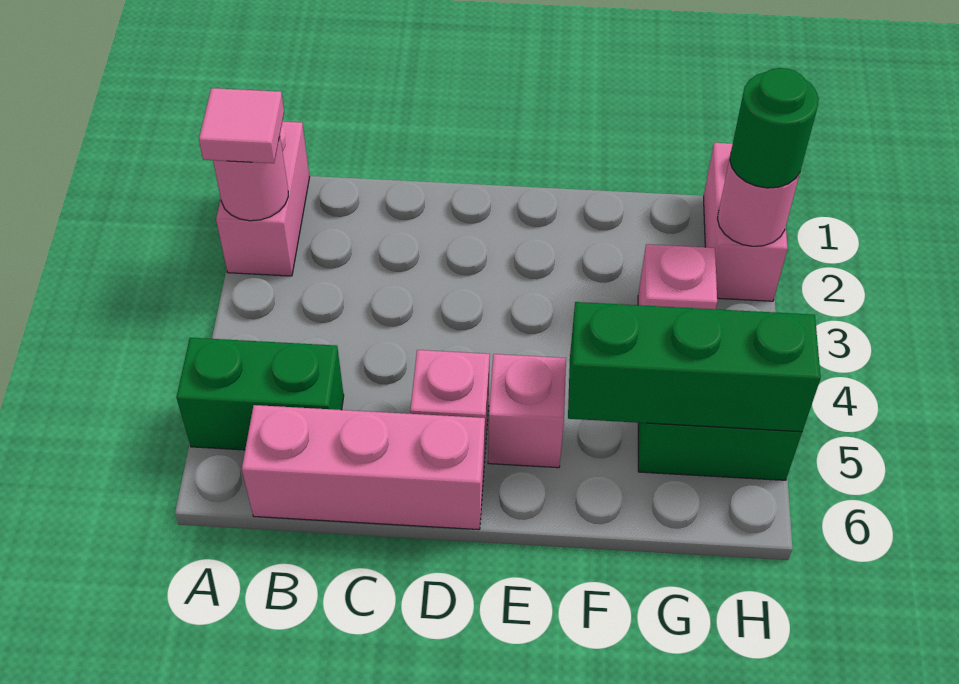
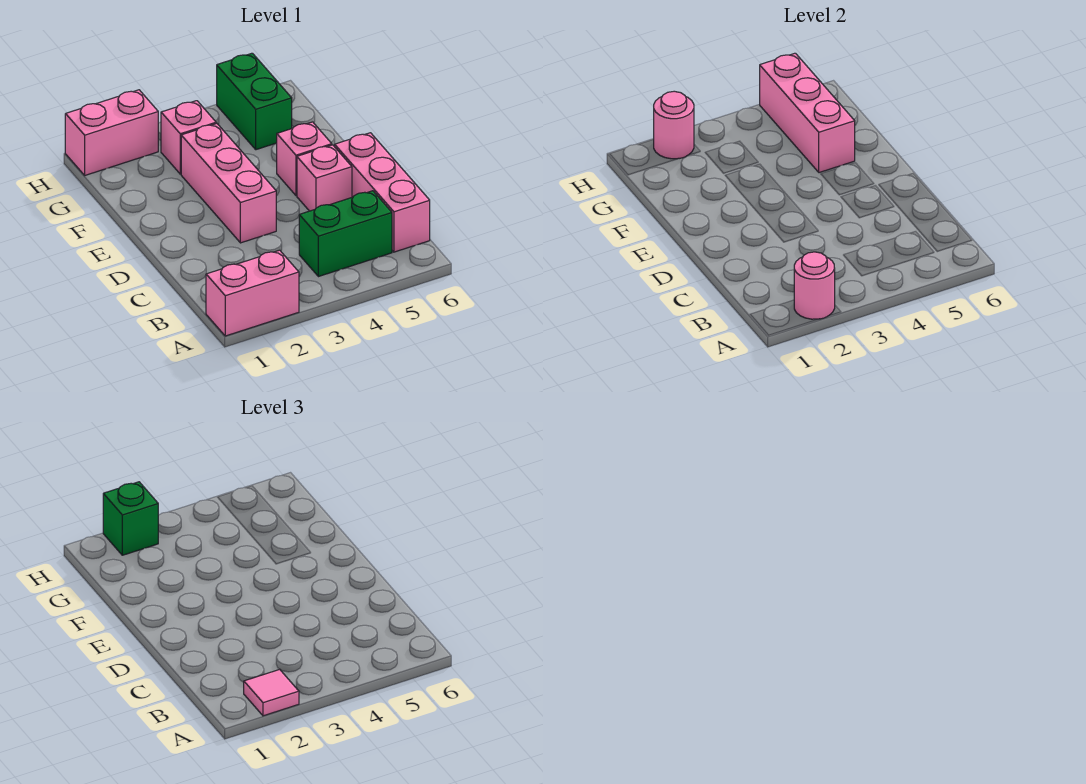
green 1x2 brick [176,338,344,450] -> green 1x2 brick turned to [299,191,392,277]
none -> pink 1x3 brick [181,124,276,243]
green 1x3 brick [568,302,821,432] -> pink 1x3 brick [760,53,855,173]
green 1x1 round brick [730,68,819,188] -> green 1x1 brick [103,482,158,555]

